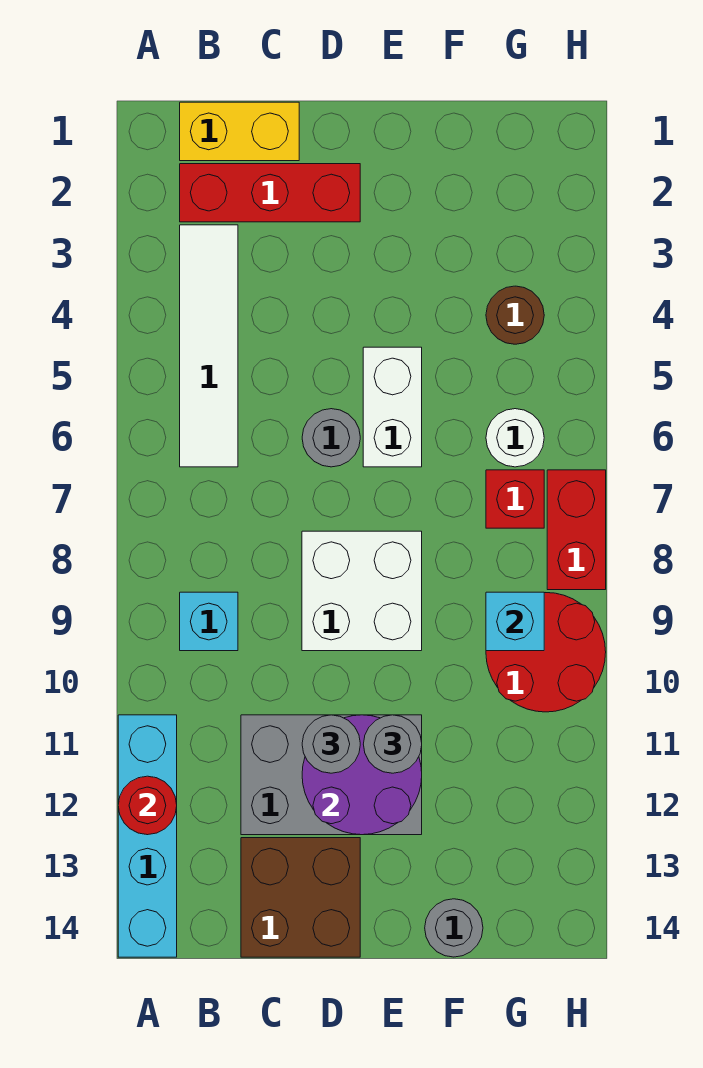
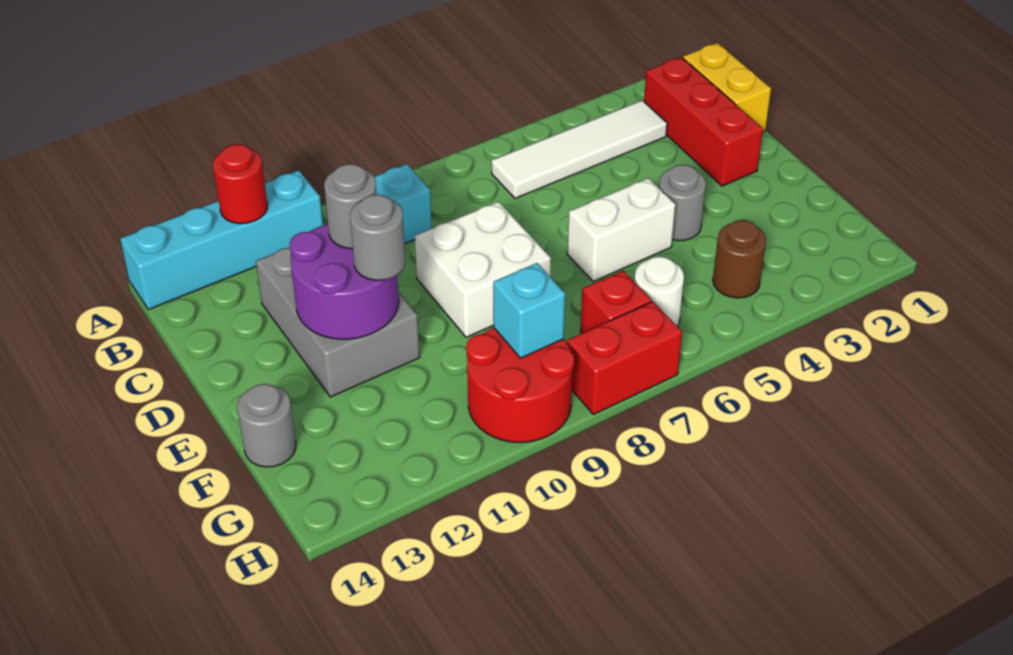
brown 2x2 brick [241,838,360,957] -> none
grey 1x1 round brick [302,409,360,467] -> grey 1x1 round brick moved to [659,165,706,241]

